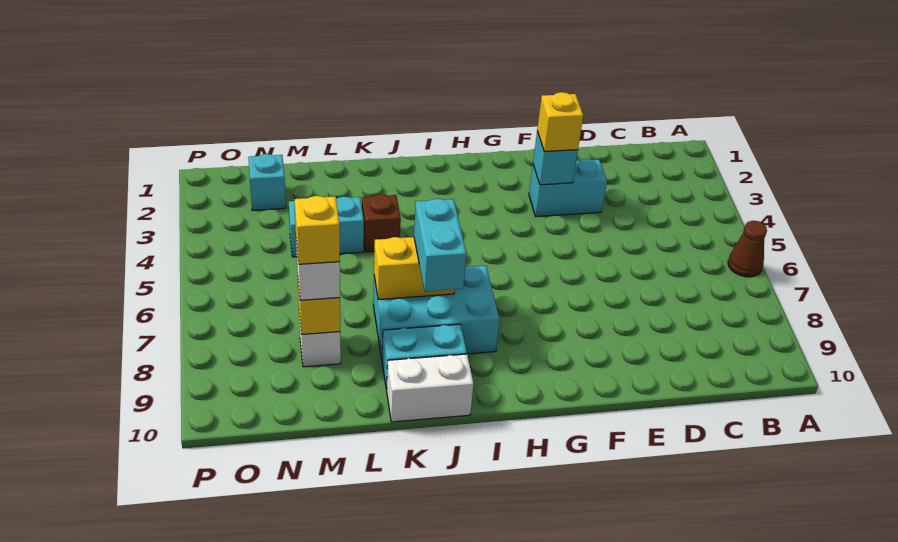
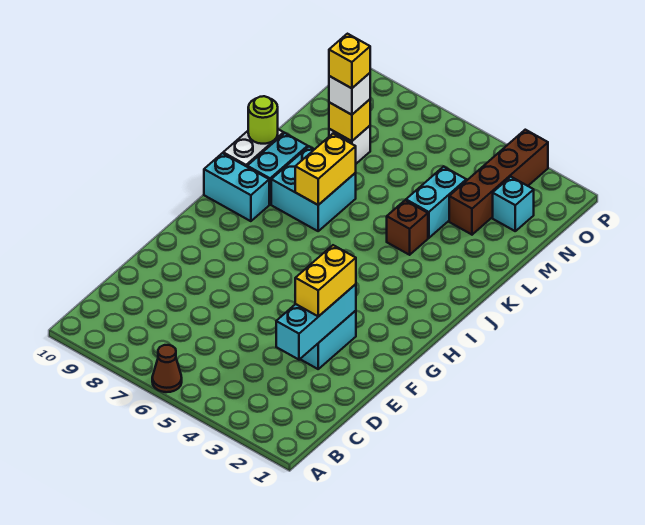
cyan 1x1 brick [533,131,578,185] -> cyan 1x3 brick [276,284,356,360]
yellow 1x1 brick [537,92,583,152] -> yellow 1x2 brick [295,245,356,317]
cyan 2x3 brick [373,266,500,358] -> cyan 2x2 brick [271,147,356,231]
cyan 1x2 brick [414,199,466,291] -> cyan 1x2 brick moved to [204,153,269,221]
none -> lime 1x1 round brick [248,96,278,144]
none -> brown 1x4 brick [449,130,548,235]

